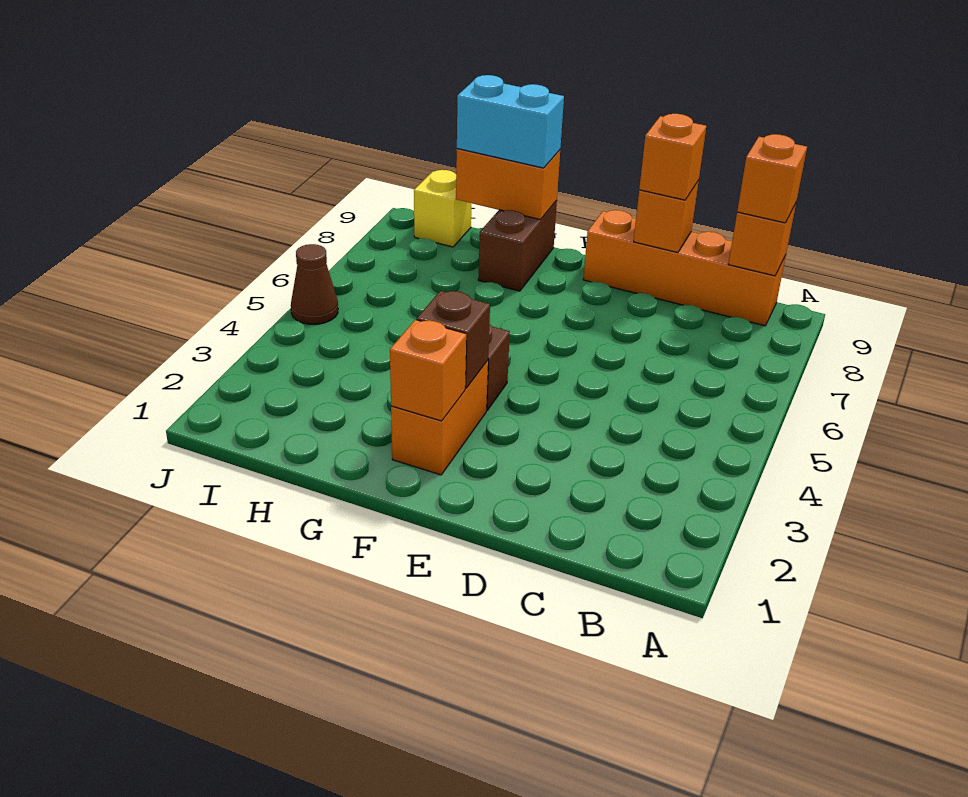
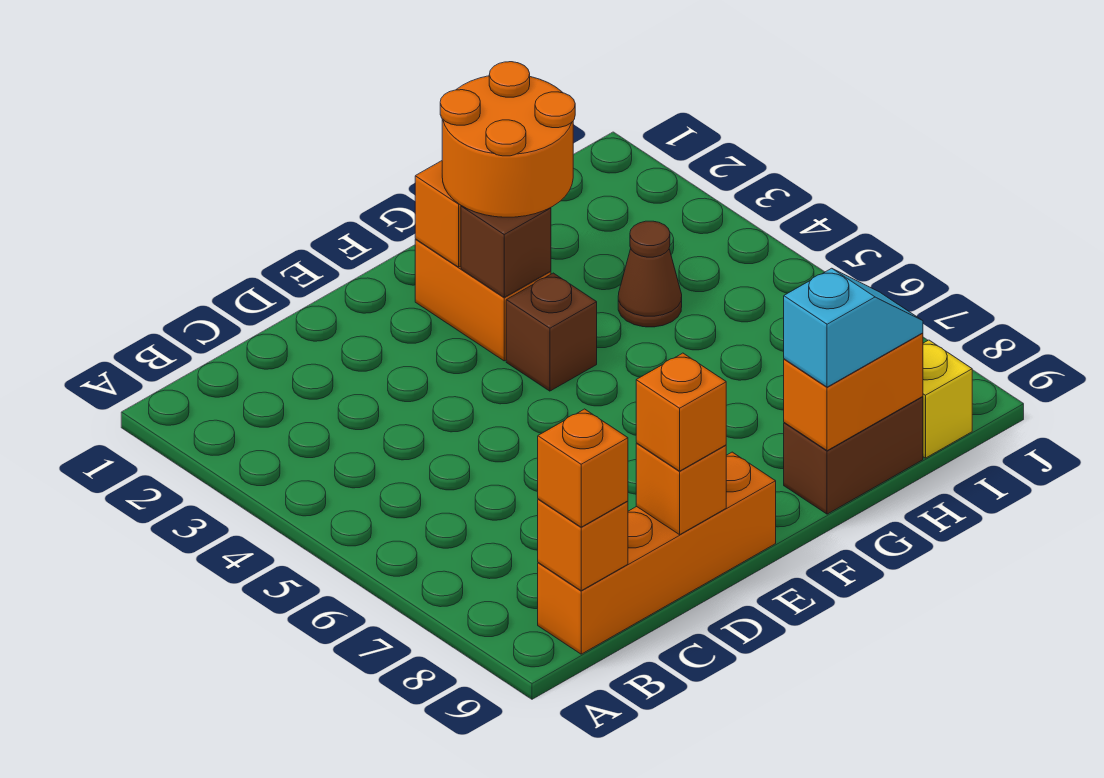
none -> orange 2x2 round brick [440,62,575,217]
brown 1x2 brick [478,200,557,291] -> brown 1x2 brick turned to [784,396,923,514]
cyan 1x2 brick [457,75,564,168] -> cyan 1x2 slope [784,268,923,387]
brown 1x1 cone [291,244,338,324] -> brown 1x1 cone moved to [618,221,682,327]

